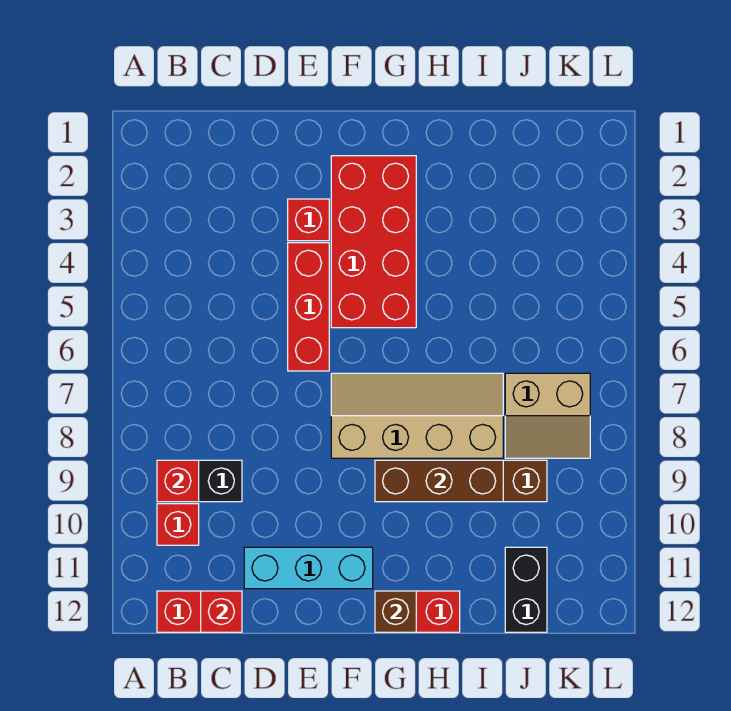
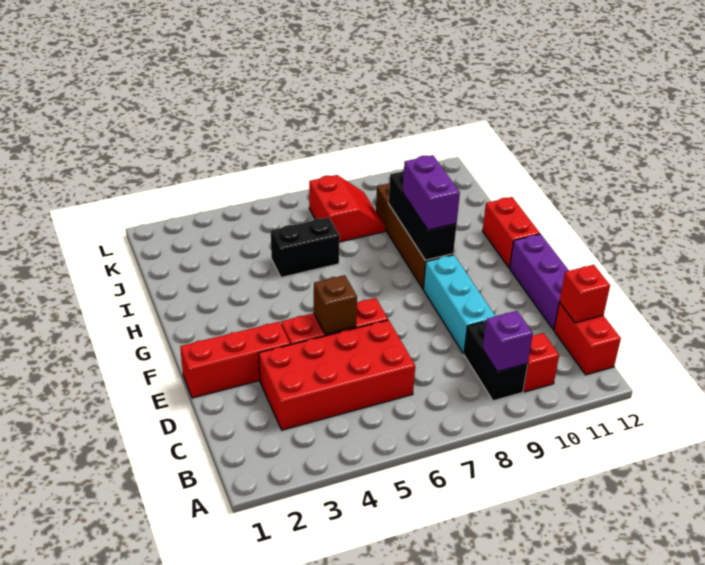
red 1x1 brick [157,460,199,502] -> purple 1x1 brick [482,311,533,372]
cyan 1x3 brick [244,547,373,589] -> cyan 1x3 brick moved to [423,255,495,354]
none -> purple 1x3 brick [510,234,569,330]
red 1x1 brick [288,199,329,241] -> red 1x3 brick [180,322,290,398]
red 2x4 brick [331,156,416,328] -> red 2x4 brick moved to [259,320,415,430]
tan 2x4 slope [331,373,503,458] -> none
brown 1x3 brick [375,460,503,502] -> black 1x3 brick [389,170,457,260]
none -> purple 1x2 brick [403,155,460,230]
brown 1x1 brick [375,591,416,632] -> brown 1x1 brick moved to [314,275,357,334]
tan 2x2 slope [505,373,590,458] -> red 2x2 slope [309,175,385,242]
black 1x2 brick [505,547,547,632] -> black 1x2 brick moved to [271,217,340,277]

